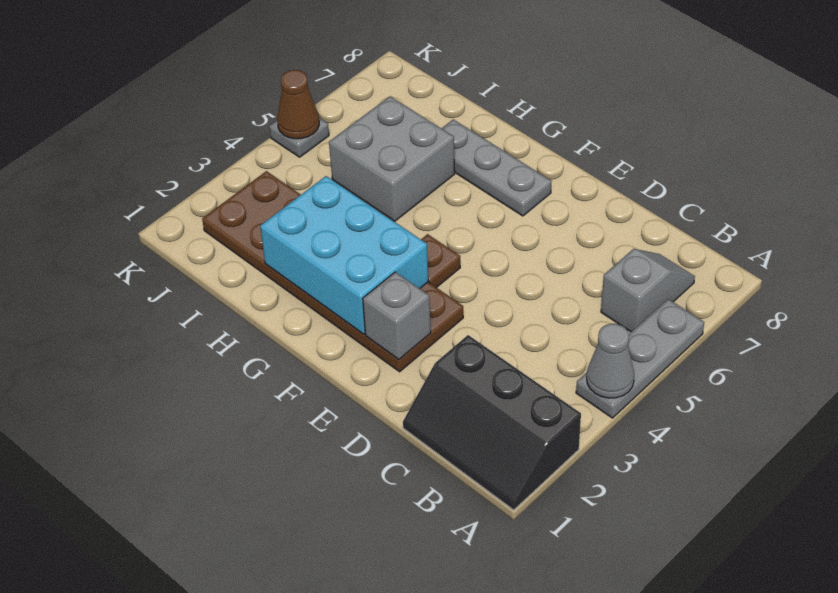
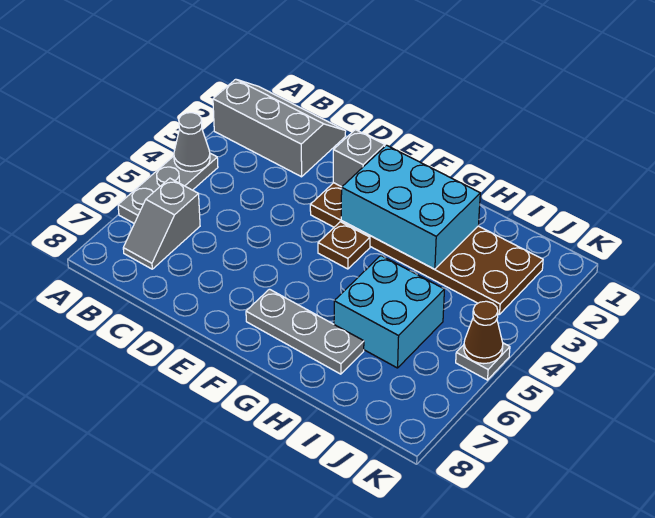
black 2x3 slope [403,335,581,510] -> grey 2x3 slope [213,79,346,177]
grey 2x2 brick [329,96,455,221] -> cyan 2x2 brick [334,256,445,368]

